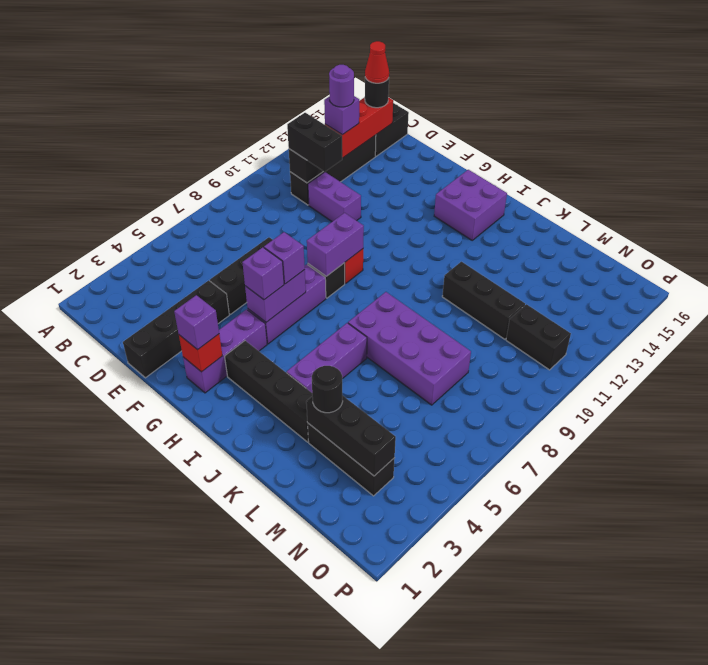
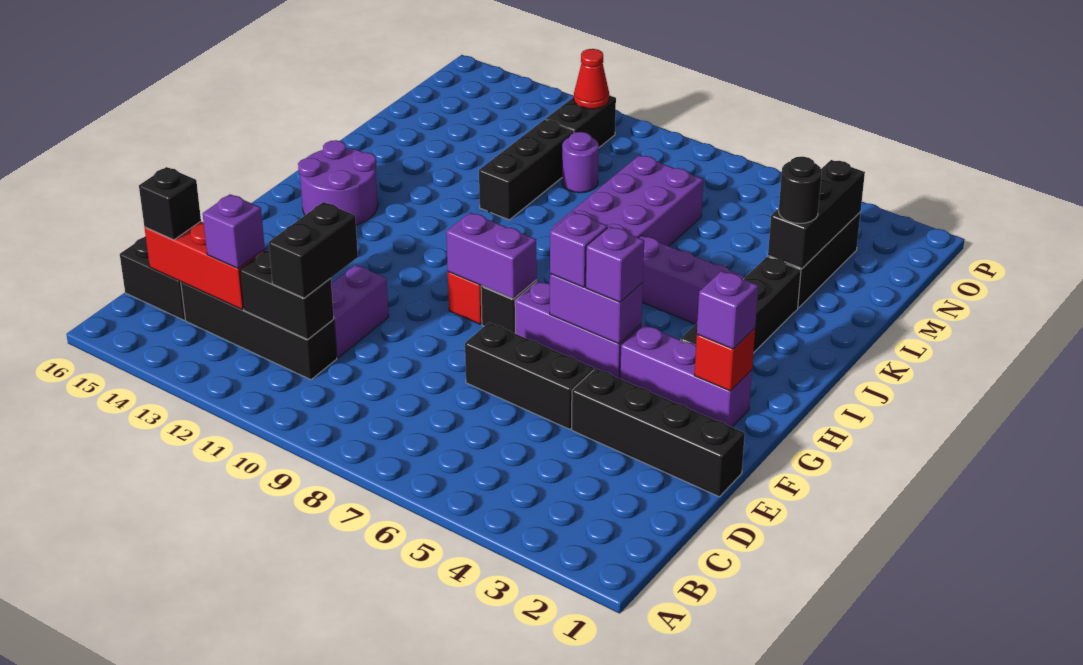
purple 1x1 round brick [329,65,354,107] -> purple 1x1 round brick moved to [562,132,599,193]
black 1x1 round brick [365,78,389,108] -> black 1x1 brick [139,167,201,240]
red 1x1 cone [365,41,389,83] -> red 1x1 cone moved to [574,49,609,109]
purple 2x2 brick [434,170,507,240] -> purple 2x2 round brick [298,140,378,225]

